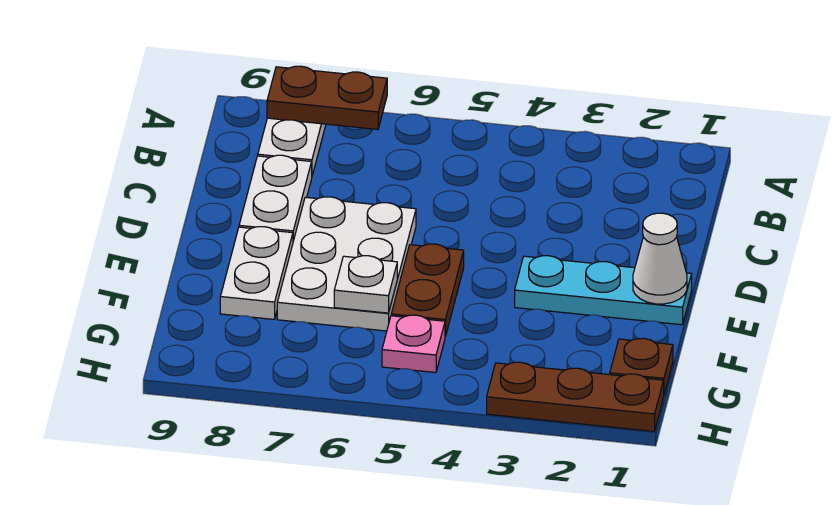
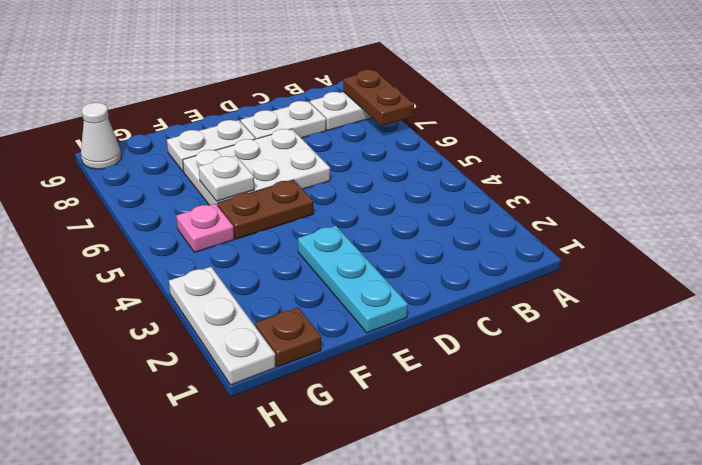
white 1x1 cone [633,213,687,304] -> white 1x1 cone moved to [81,103,121,169]
brown 1x3 plate [487,362,664,431] -> white 1x3 plate [169,267,276,385]

